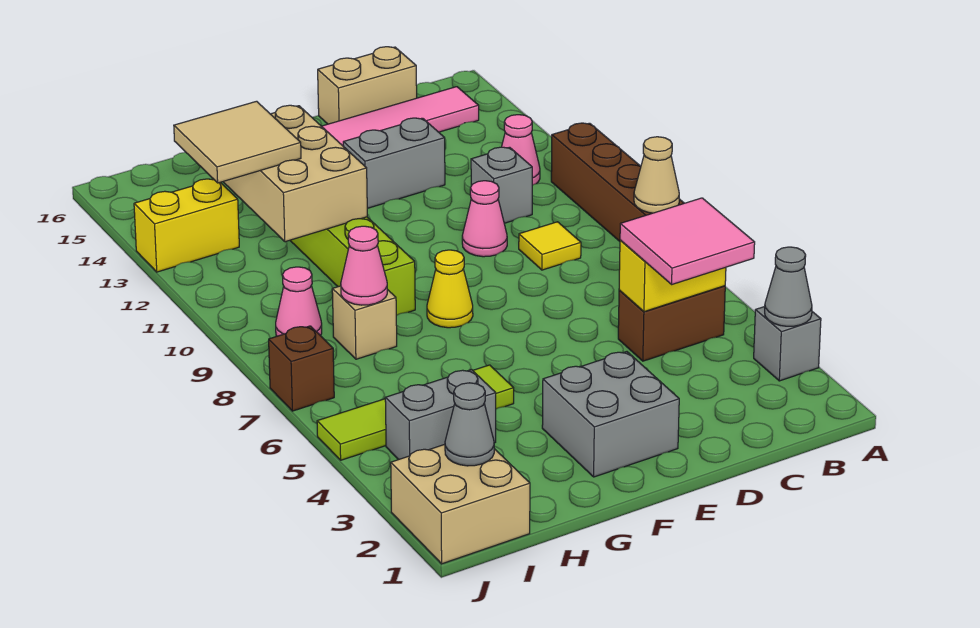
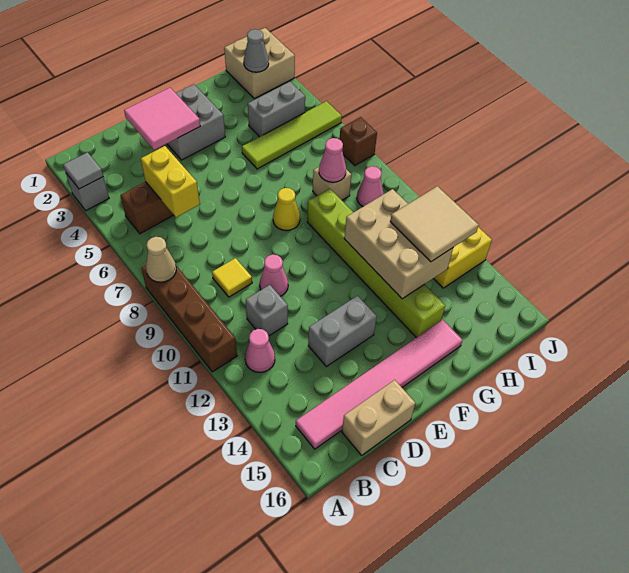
grey 1x1 cone [765,247,812,326] -> grey 1x1 tile [63,152,103,189]
pink 2x2 tile [620,198,755,284] -> pink 2x2 tile moved to [124,88,200,150]
yellow 1x2 brick [619,240,726,312] -> yellow 1x2 brick turned to [141,146,200,217]

